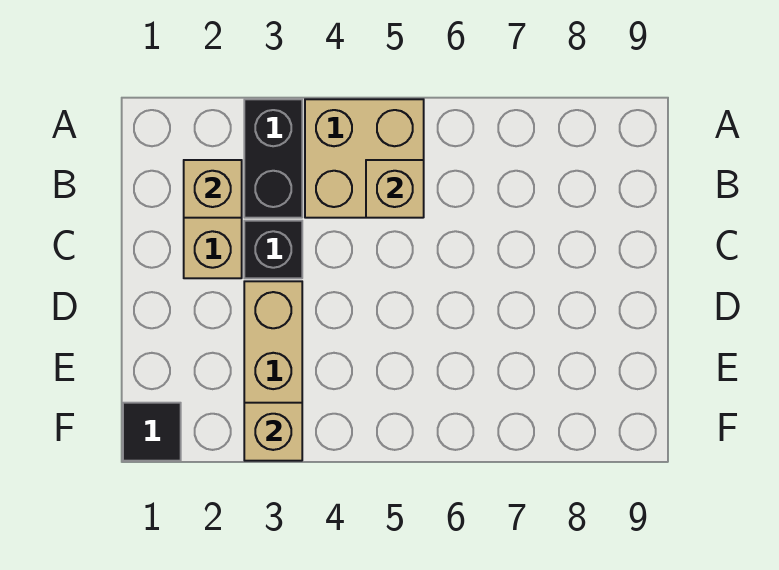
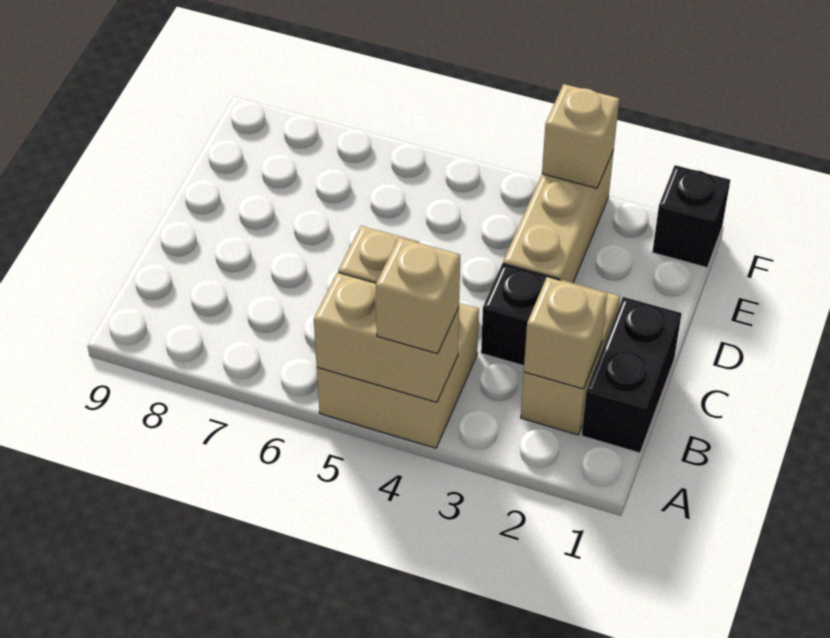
black 1x2 brick [244,99,302,218] -> black 1x2 brick moved to [582,297,682,453]
none -> tan 1x2 brick [314,272,459,402]
none -> tan 1x1 brick [376,238,460,354]
black 1x1 tile [123,403,181,461] -> black 1x1 brick [652,165,730,267]

